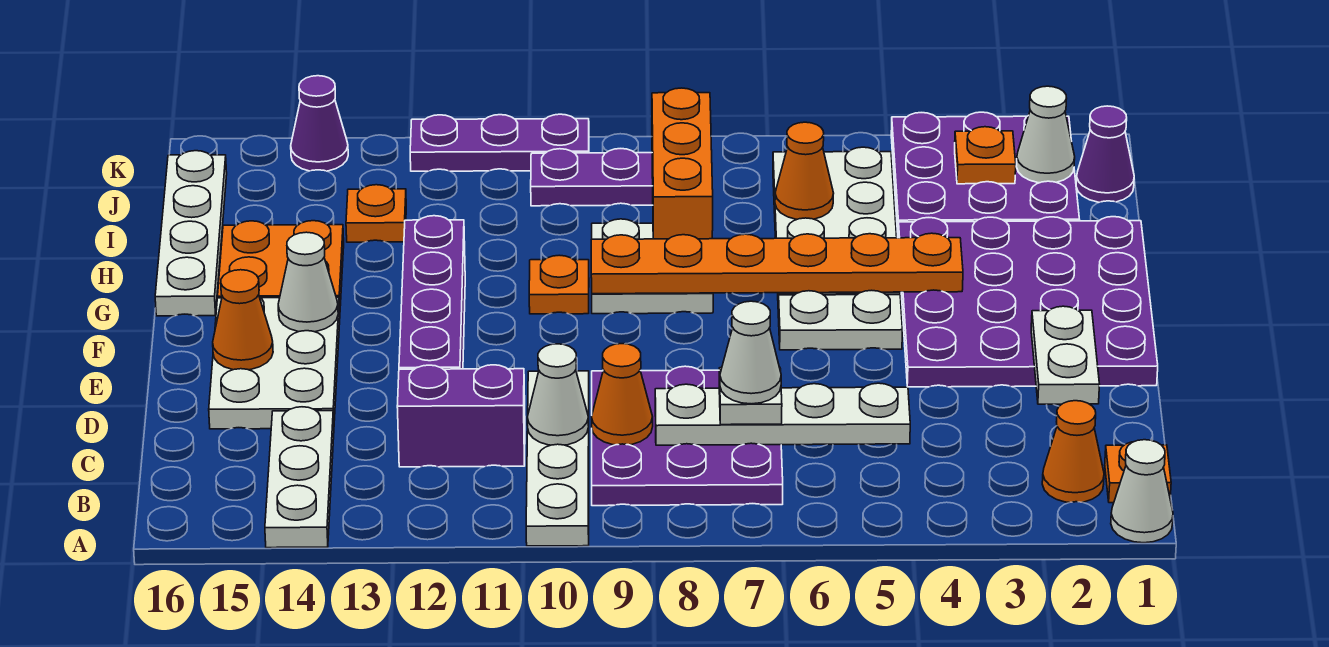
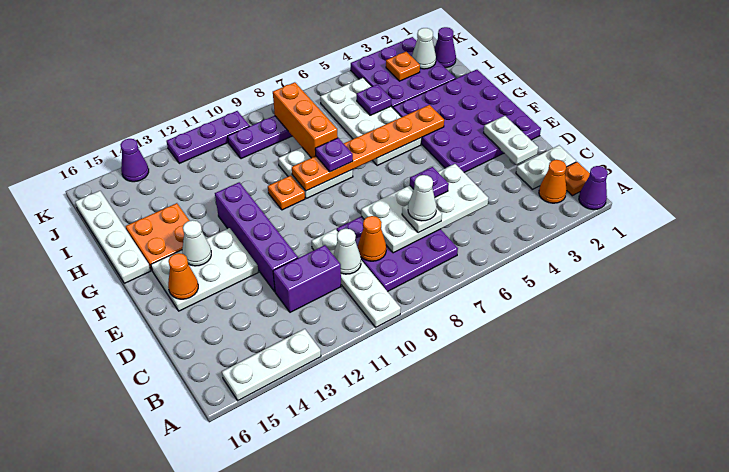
white 1x1 cone [1111,440,1173,543] -> purple 1x1 cone [579,166,608,210]
white 1x3 plate [265,407,334,548] -> white 1x3 plate turned to [222,329,321,400]
white 1x4 plate [655,383,910,445] -> white 2x4 plate [361,164,488,253]
none -> purple 1x1 plate [410,167,449,197]
white 2x3 plate [209,297,340,429] -> white 2x3 plate turned to [151,228,258,311]
white 1x2 plate [778,290,902,350] -> white 1x2 plate moved to [516,145,576,189]
none -> purple 1x1 plate [315,138,353,172]
none -> purple 1x1 plate [356,84,392,115]
orange 1x1 cone [775,122,834,219] -> none
orange 1x1 plate [346,185,406,242] -> none

